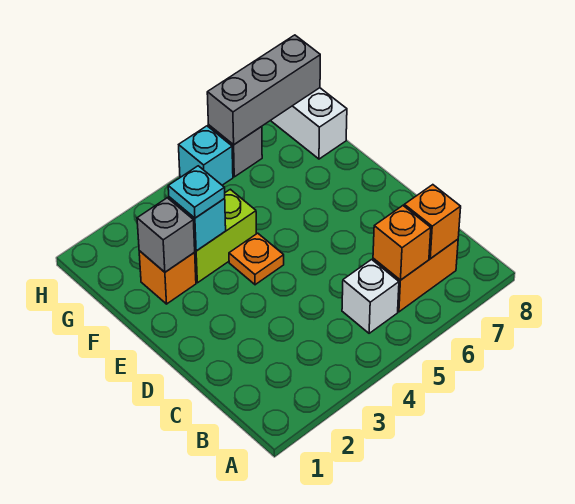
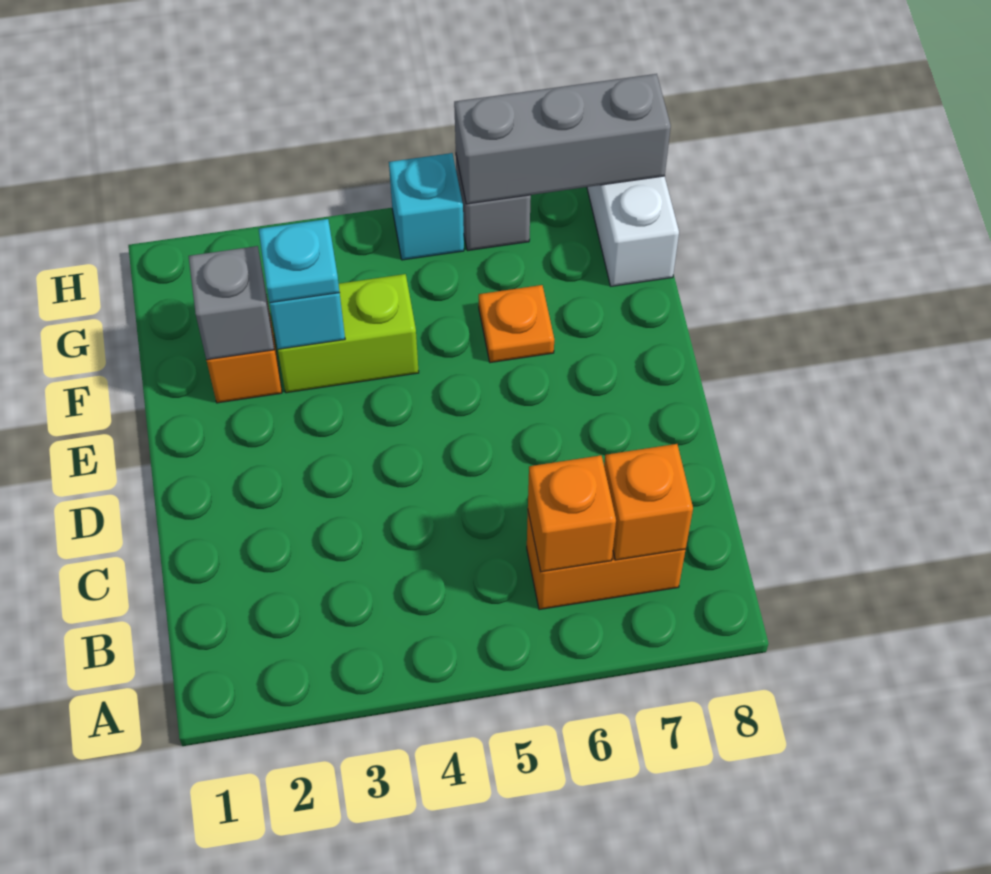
white 1x1 brick [342,260,399,333] -> none
orange 1x1 plate [229,233,284,285] -> orange 1x1 plate moved to [479,285,554,363]

